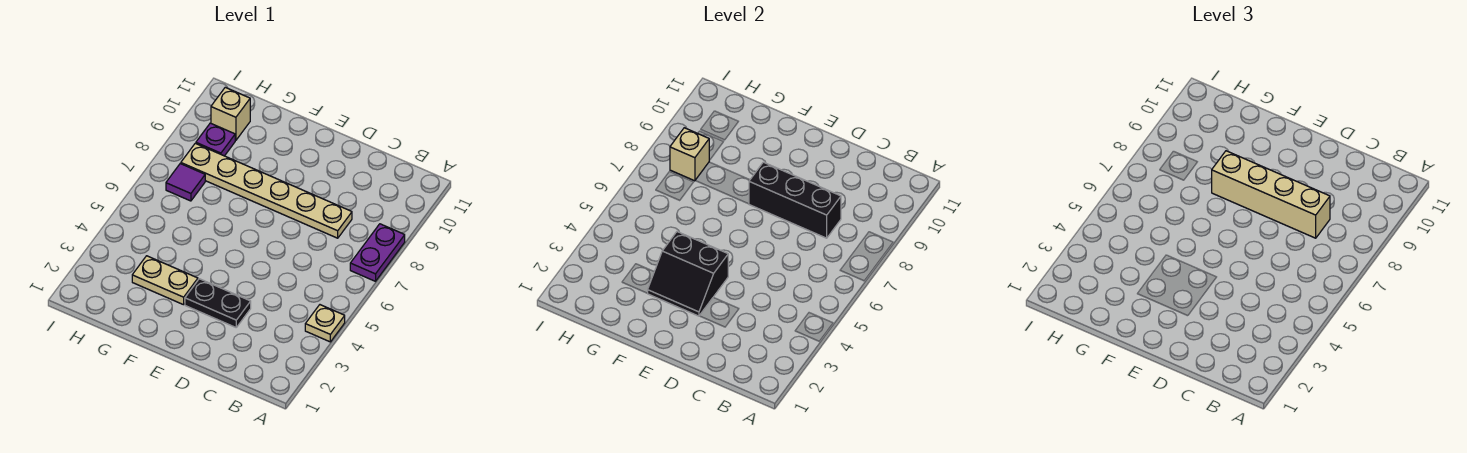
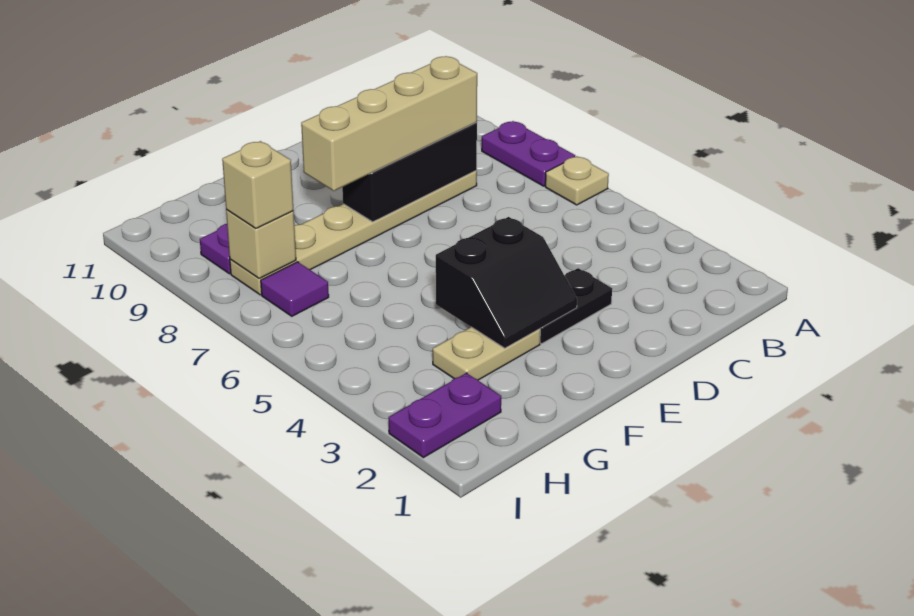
tan 1x1 plate [305,305,345,342] -> tan 1x1 plate moved to [545,156,609,205]
none -> purple 1x2 plate [389,373,501,458]
tan 1x1 brick [211,87,250,140] -> tan 1x1 brick moved to [222,141,293,228]

